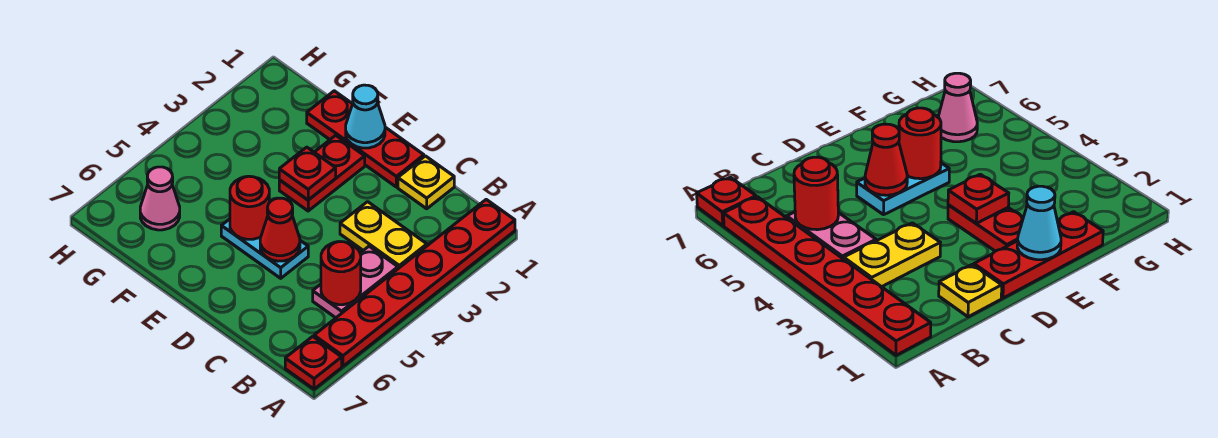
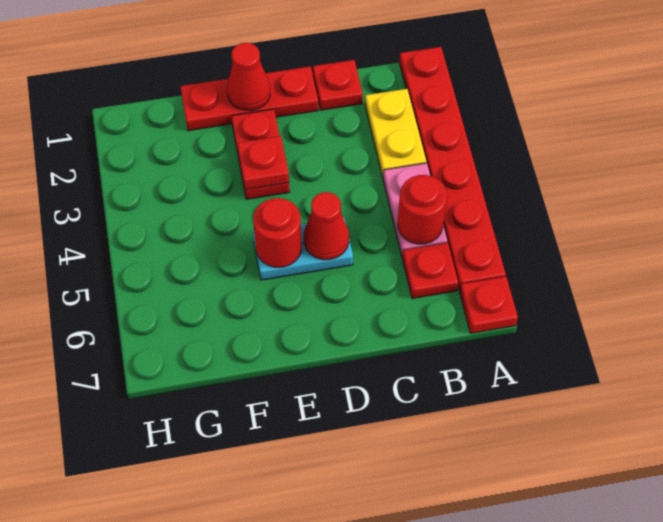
yellow 1x2 plate [340,202,427,269] -> yellow 1x2 plate turned to [365,89,426,177]
none -> red 1x1 plate [402,243,458,299]
yellow 1x1 plate [398,156,454,209] -> red 1x1 plate [313,60,363,110]
cyan 1x1 cone [346,85,385,148] -> red 1x1 cone [227,43,270,110]
pink 1x1 cone [140,167,180,230] -> none

